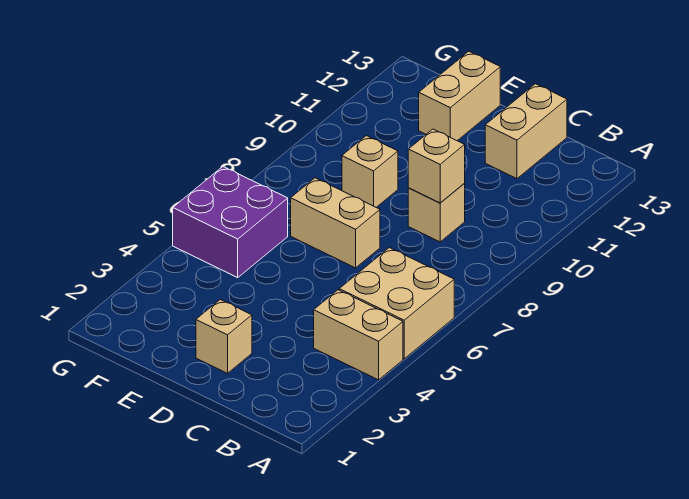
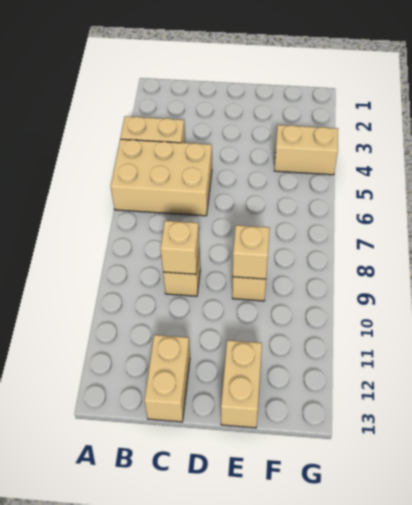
tan 2x2 brick [339,248,454,359] -> tan 2x3 brick [111,139,212,216]
tan 1x1 brick [196,300,252,373] -> tan 1x1 brick moved to [233,225,270,279]
tan 1x2 brick [291,178,380,268] -> tan 1x2 brick moved to [274,125,338,175]
purple 2x2 brick [173,167,288,277] -> none

